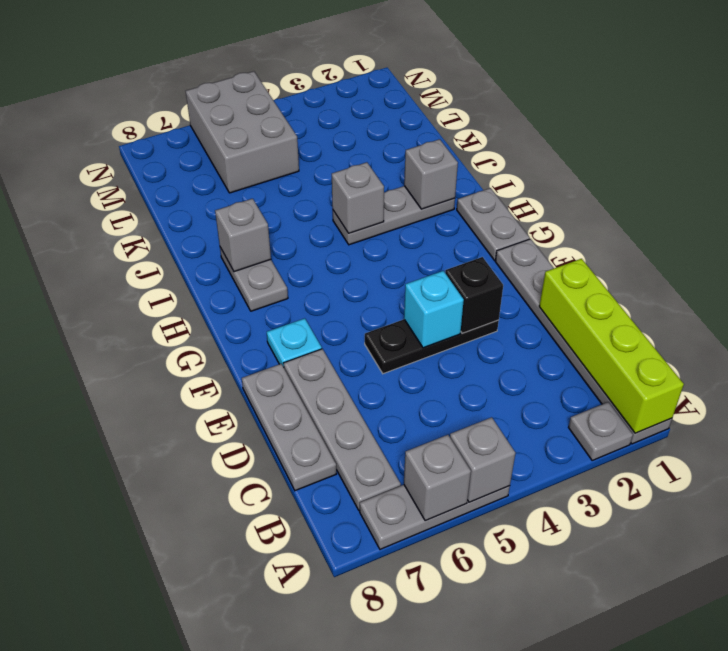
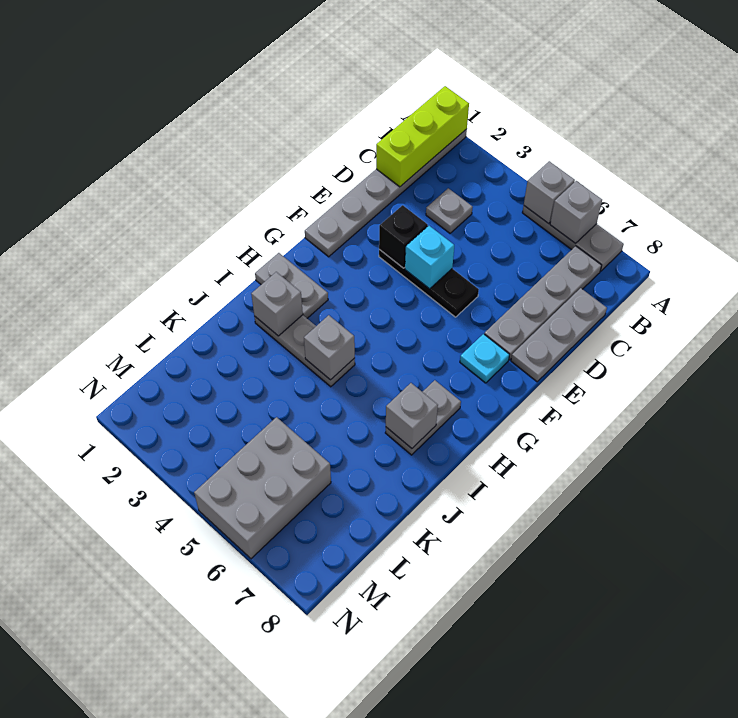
lime 1x4 brick [539,259,684,433] -> lime 1x3 brick [376,86,469,187]
grey 1x1 plate [569,402,633,460] -> grey 1x1 plate moved to [426,188,473,233]
grey 1x2 plate [457,188,530,260] -> grey 1x2 plate turned to [255,253,328,318]

